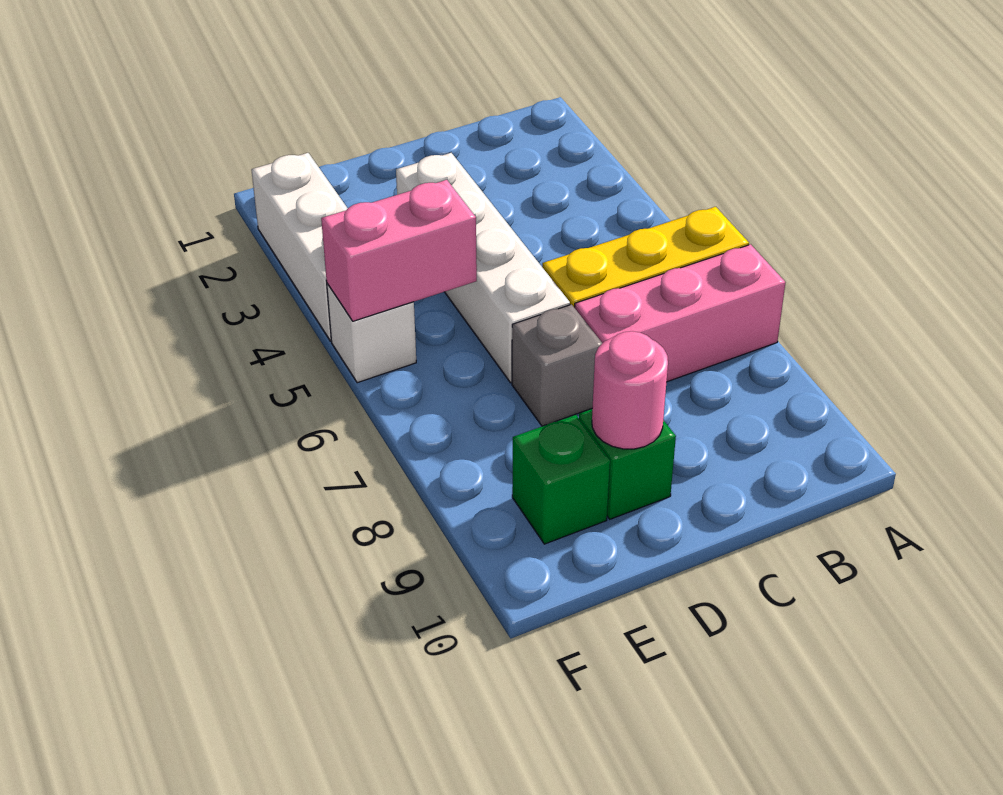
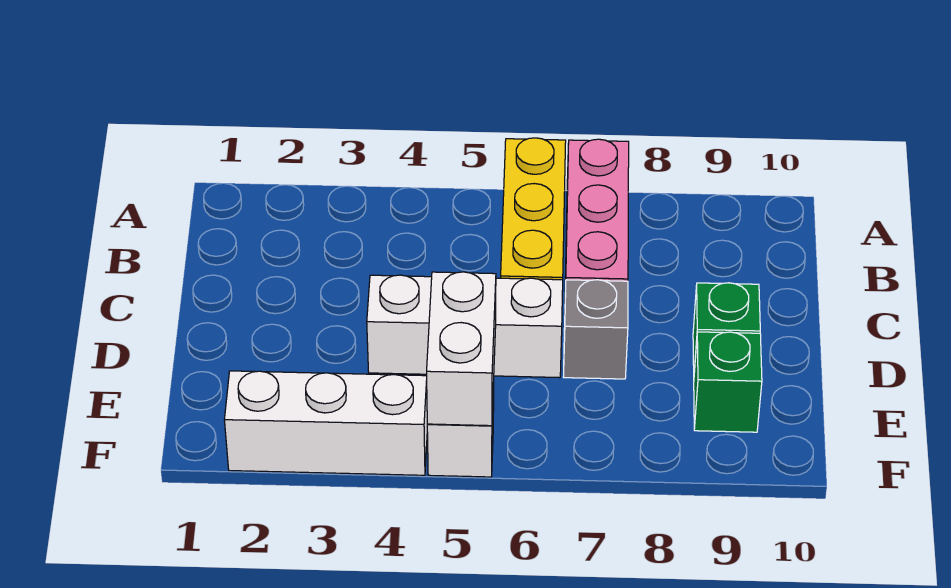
white 1x4 brick [396,153,570,383] -> white 1x3 brick [367,275,563,378]
pink 1x1 round brick [592,331,668,449] -> none
pink 1x2 brick [321,180,477,321] -> white 1x2 brick [427,272,496,426]

